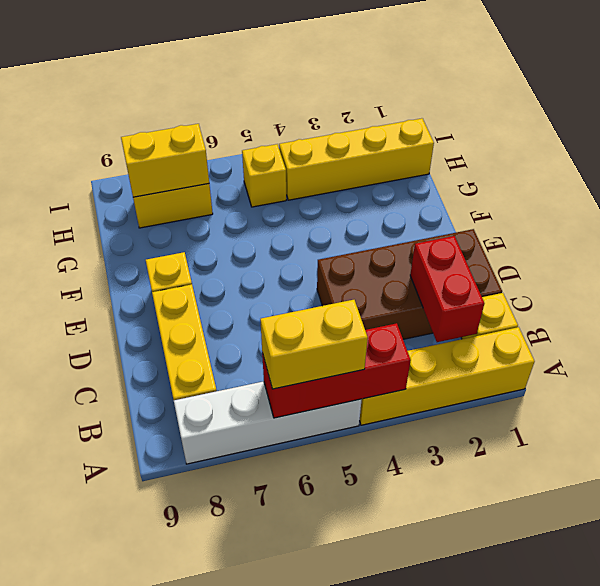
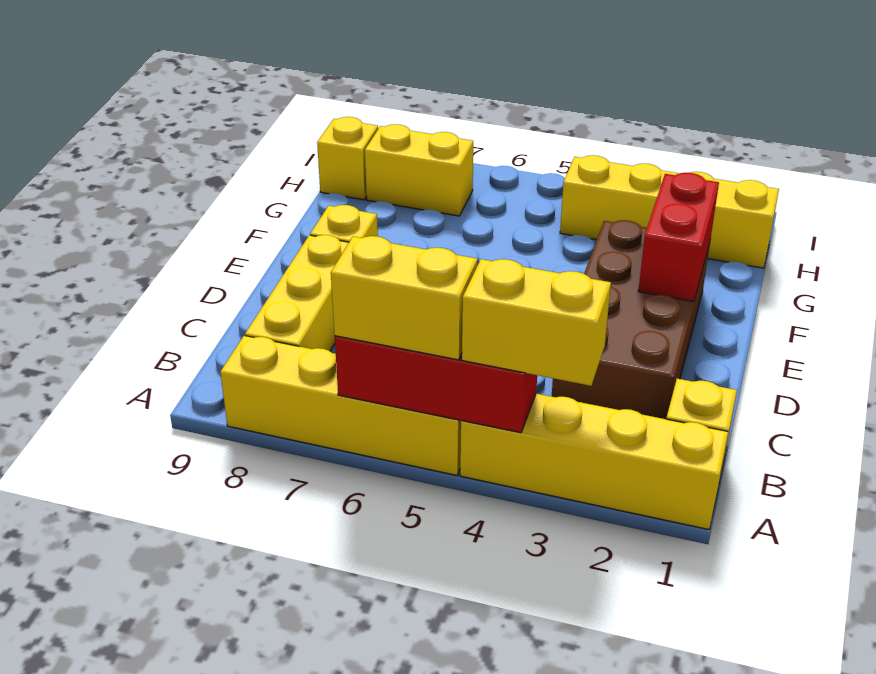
white 1x4 brick [174,381,362,464] -> yellow 1x4 brick [220,336,461,475]
red 1x2 brick [410,236,484,342] -> red 1x2 brick moved to [638,173,719,302]
brown 2x4 brick [317,229,502,339] -> brown 2x4 brick turned to [552,220,710,419]
yellow 1x1 brick [242,144,286,207] -> yellow 1x1 brick moved to [317,117,378,200]
yellow 1x2 brick [121,124,209,197] -> yellow 1x2 brick moved to [462,259,611,386]

